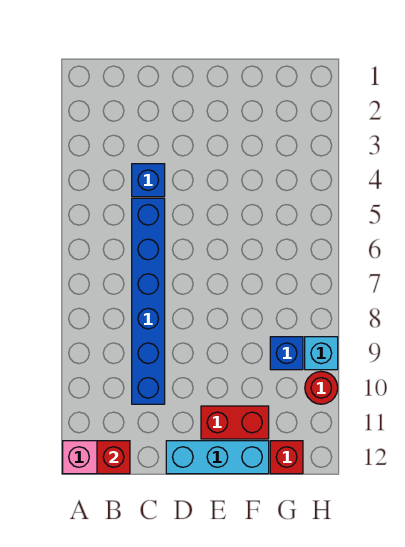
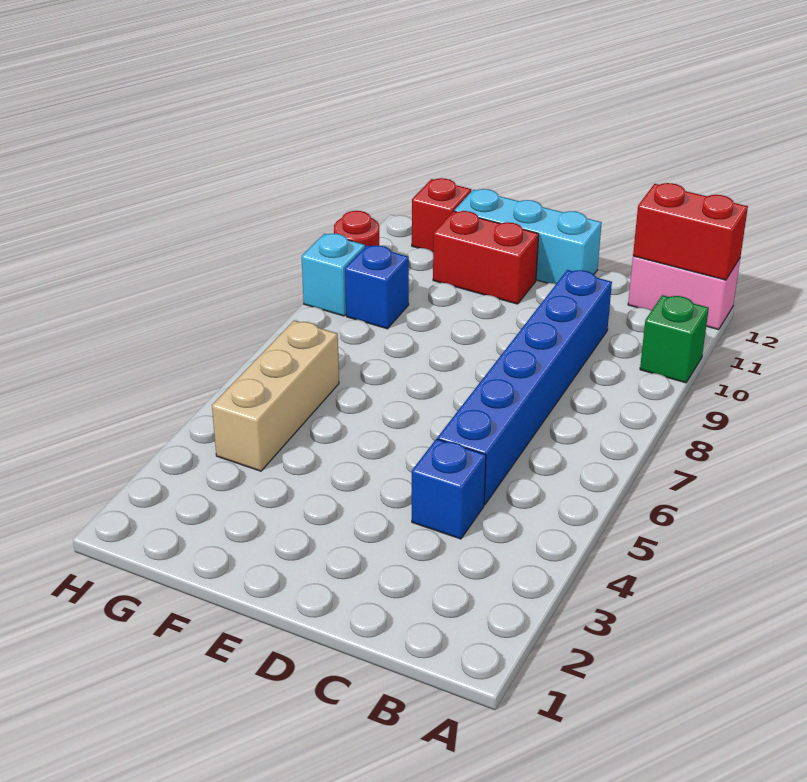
none -> green 1x1 brick [640,295,709,383]
red 1x1 brick [97,441,130,474] -> red 1x2 brick [633,183,748,280]
none -> tan 1x3 brick [212,321,339,471]

